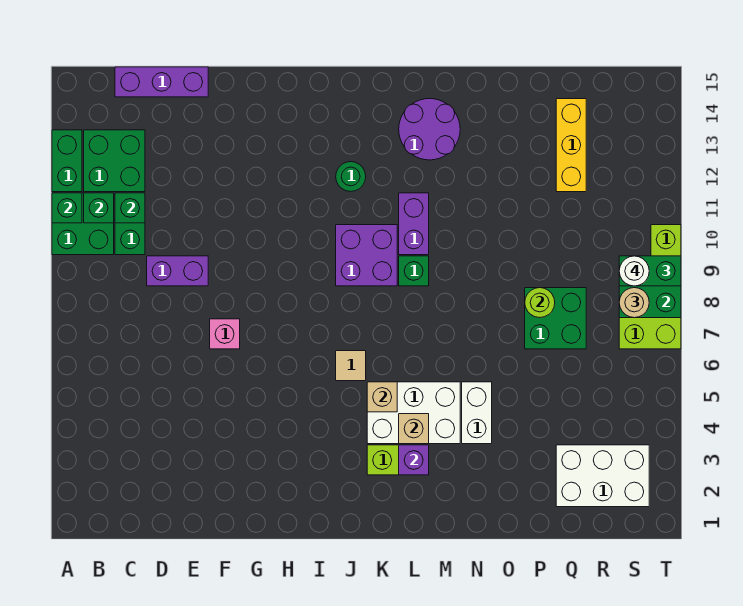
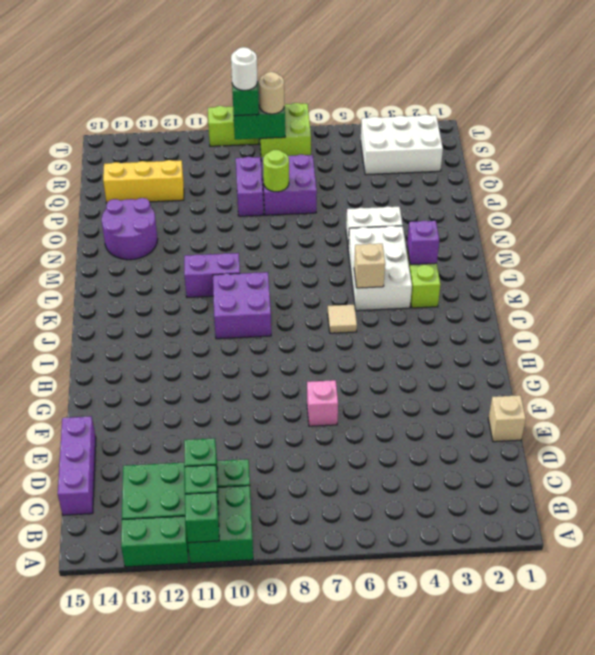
purple 1x2 brick [147,256,208,286] -> purple 1x2 brick moved to [236,157,264,216]
green 1x1 round brick [336,162,366,192] -> none
tan 1x1 brick [399,414,429,444] -> tan 1x1 brick moved to [488,395,526,442]
green 1x1 brick [399,256,429,286] -> none
purple 2x2 round brick [399,99,460,160] -> purple 2x2 round brick moved to [102,198,158,260]
green 2x2 brick [525,288,586,349] -> purple 2x2 brick [262,154,317,215]
white 2x3 brick [556,445,649,507] -> white 2x3 brick turned to [361,114,443,175]

